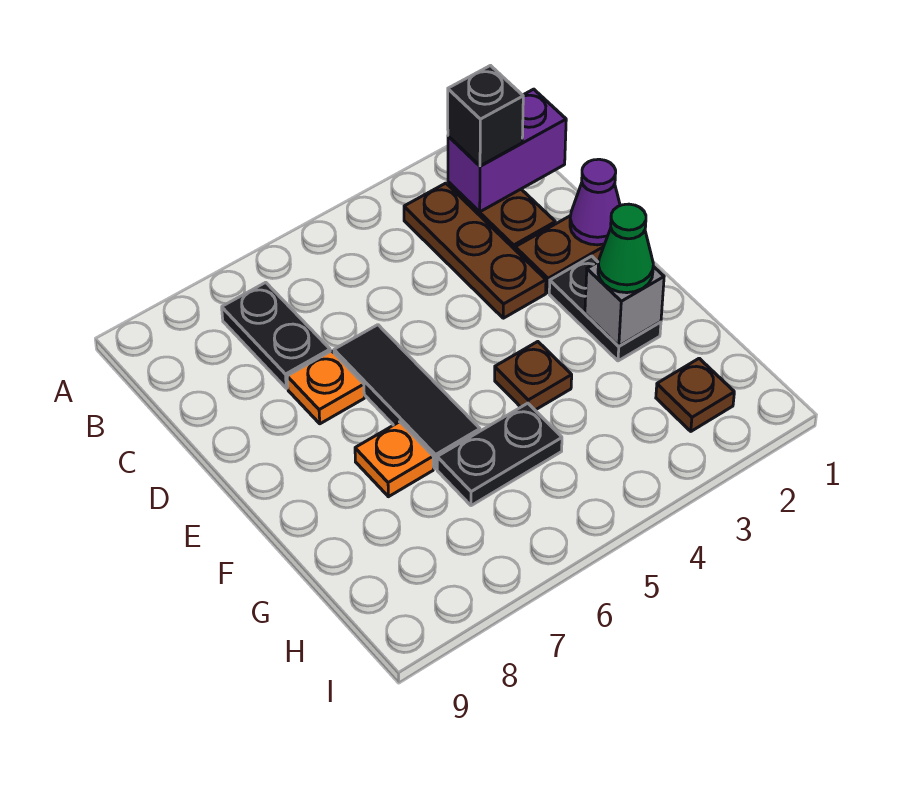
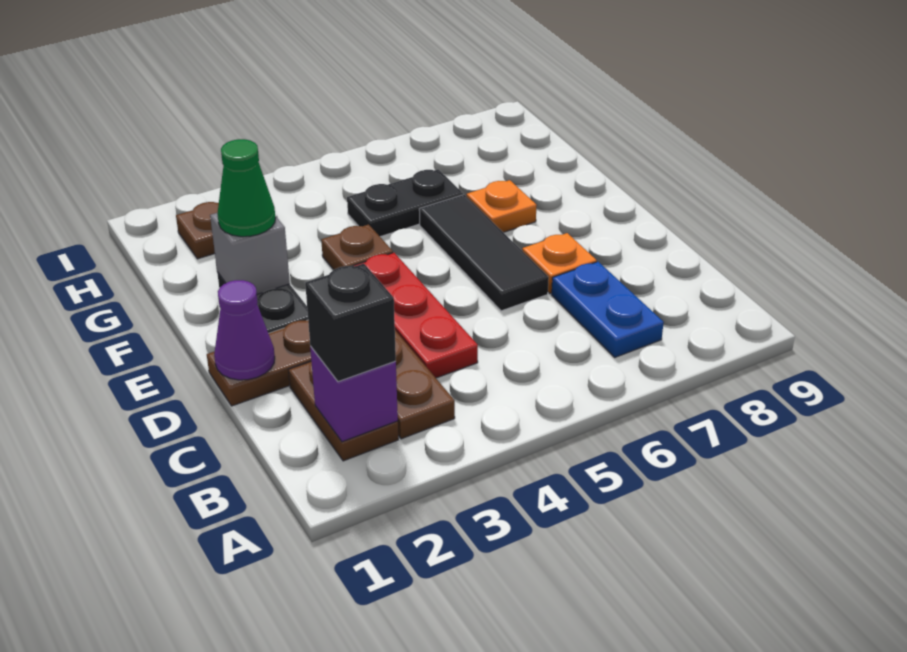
purple 1x2 brick [448,89,566,212] -> purple 1x1 brick [310,346,398,442]
black 1x2 plate [222,282,330,388] -> blue 1x2 plate [552,262,664,357]
none -> red 1x3 plate [354,253,478,378]

